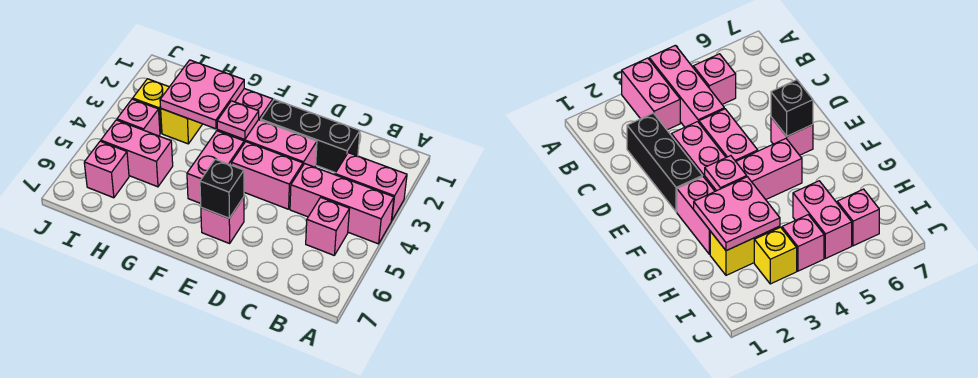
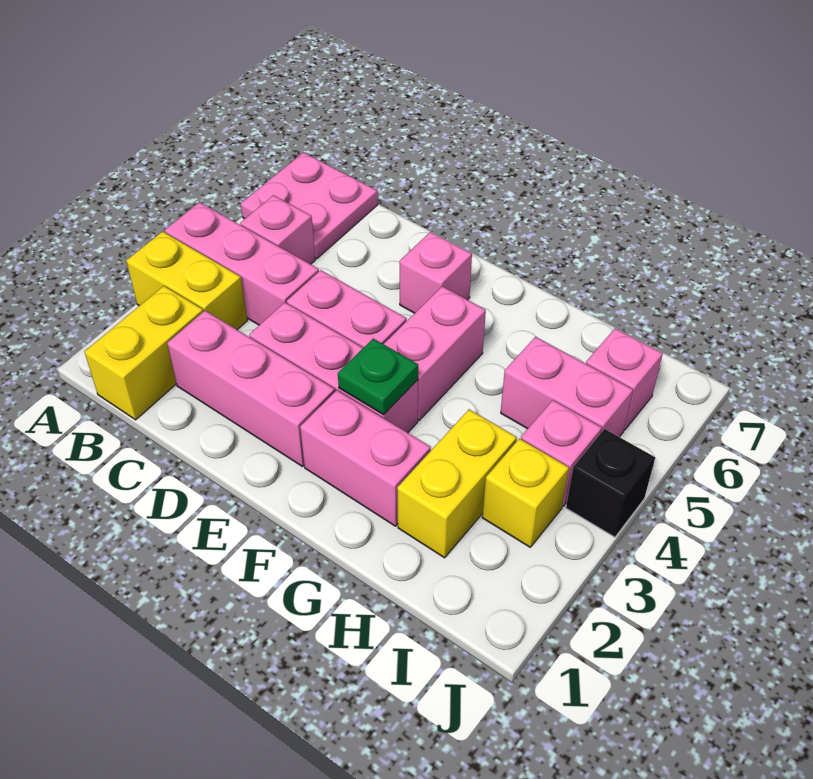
pink 1x2 brick [335,153,407,221] -> yellow 1x2 brick [126,231,247,330]
none -> yellow 1x2 brick [84,286,203,420]
black 1x3 brick [261,99,360,173] -> pink 1x3 brick [167,311,335,467]
black 1x1 brick [200,159,244,218] -> black 1x1 brick moved to [566,429,655,537]
pink 1x1 plate [217,101,259,140] -> green 1x1 plate [338,339,418,415]
pink 2x2 plate [160,60,244,129] -> pink 2x2 plate moved to [241,152,378,259]

